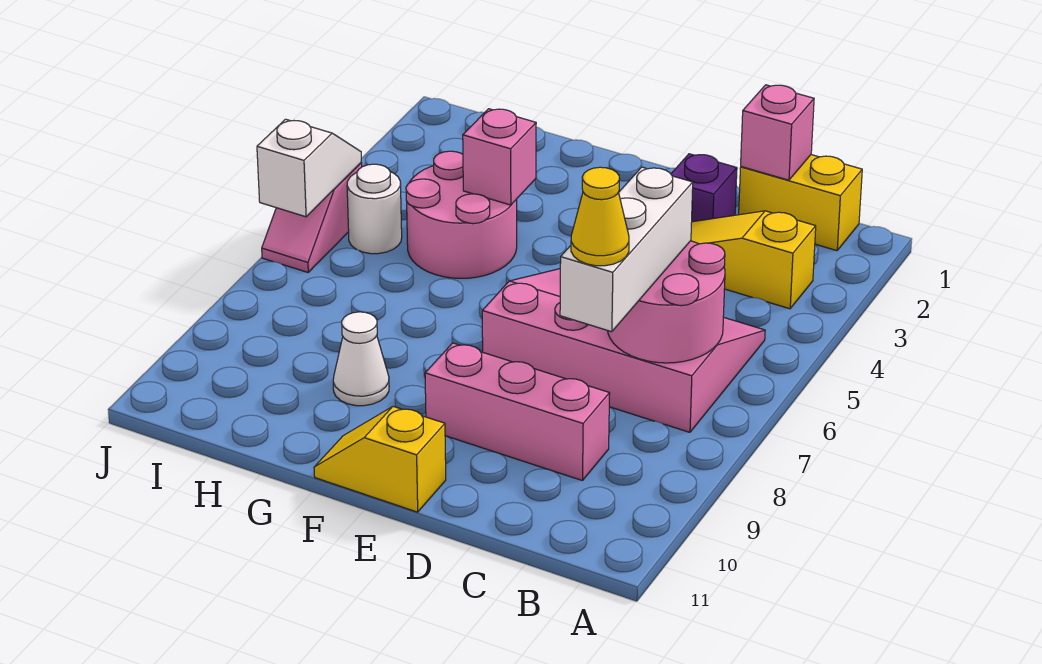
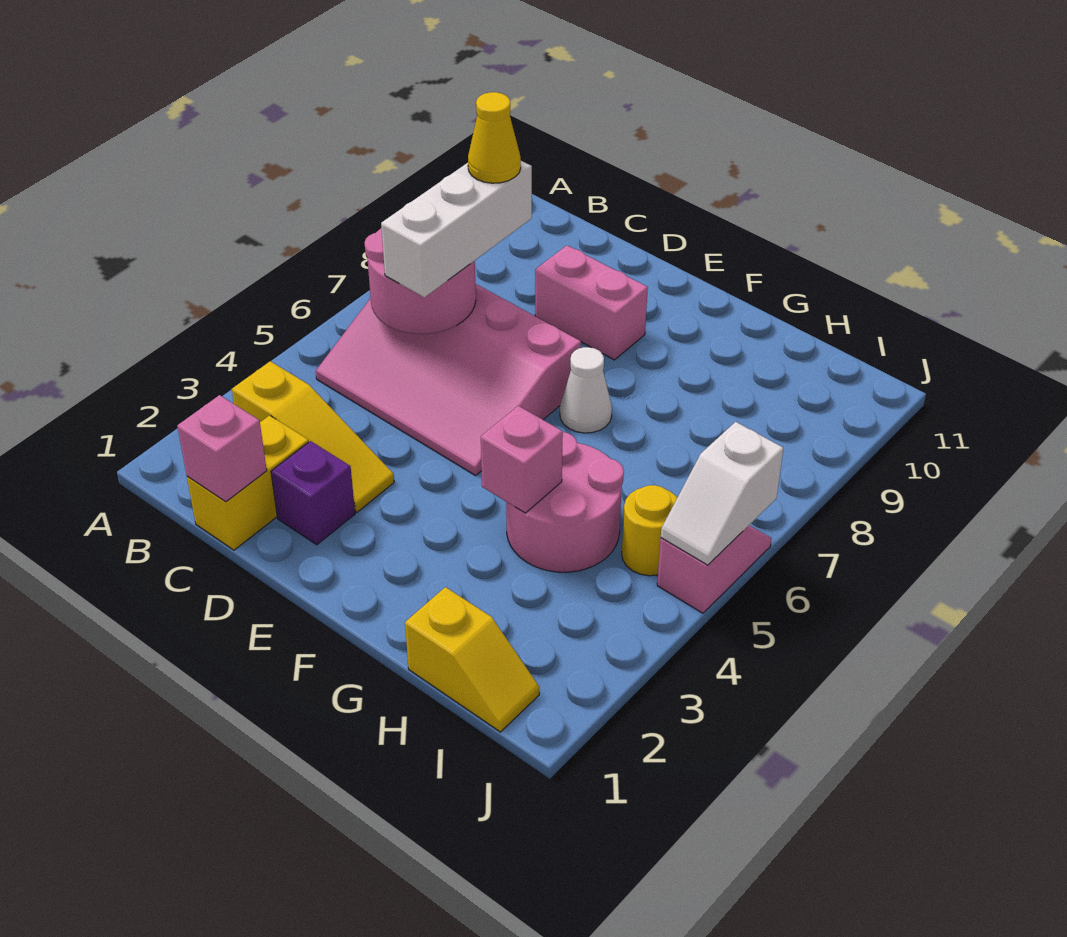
yellow 1x2 brick [739,155,862,251] -> yellow 1x2 brick turned to [187,415,309,550]
pink 1x3 brick [425,343,610,481] -> pink 1x2 brick [535,245,648,360]
yellow 1x2 slope [314,407,446,512] -> yellow 1x2 slope moved to [405,587,539,732]
white 1x1 cone [333,312,389,406] -> white 1x1 cone moved to [560,347,612,433]
white 1x1 round brick [347,164,402,254] -> yellow 1x1 round brick [622,485,677,576]

